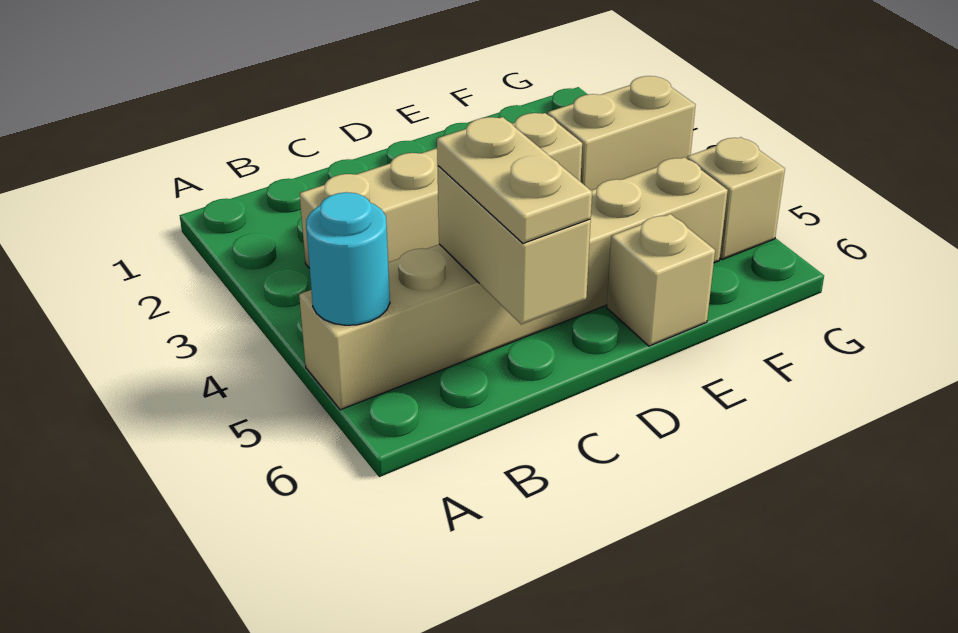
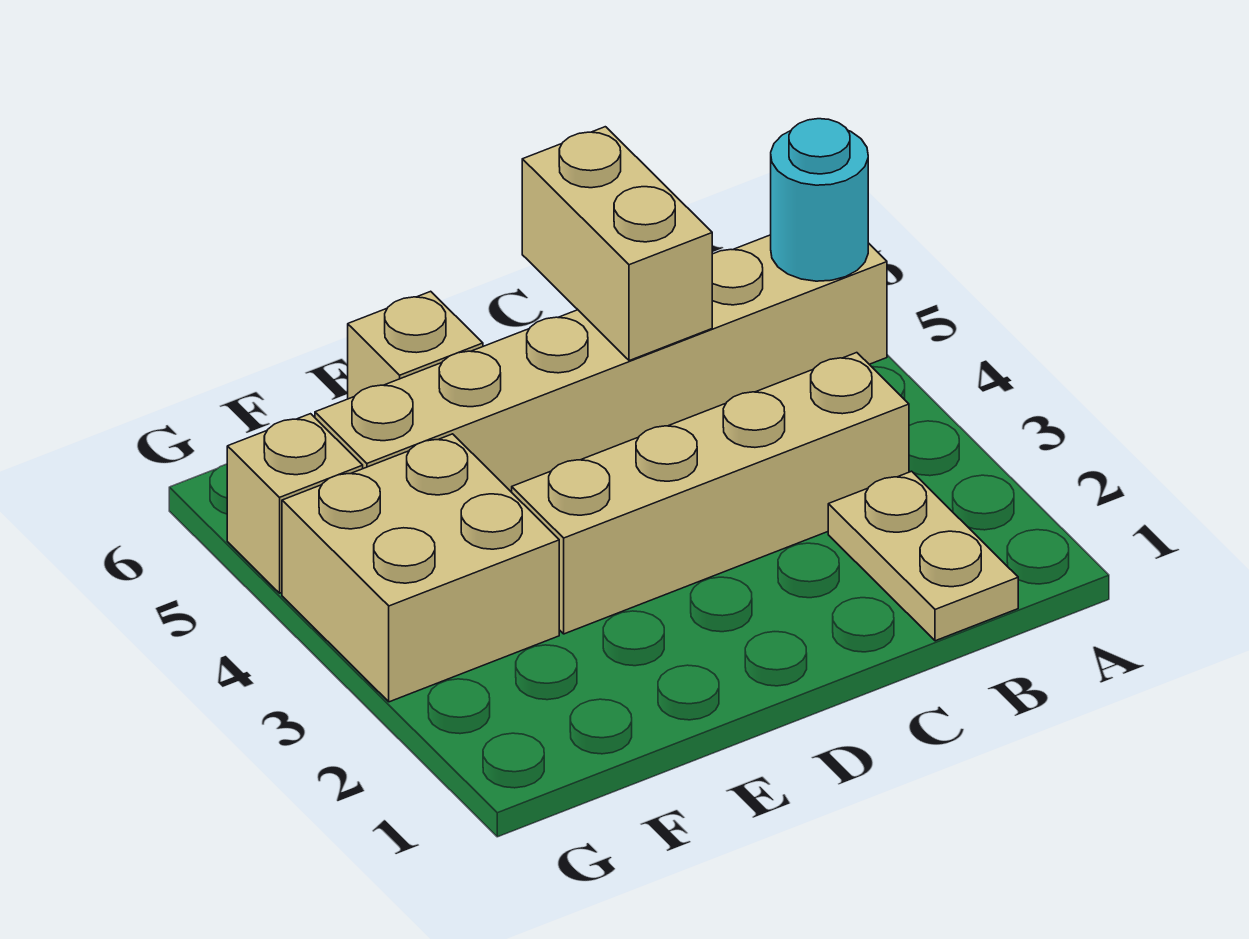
tan 1x2 plate [437,117,592,243] -> tan 1x2 plate moved to [828,471,1018,641]
tan 1x2 brick [548,76,695,190] -> tan 2x2 brick [282,434,559,702]

